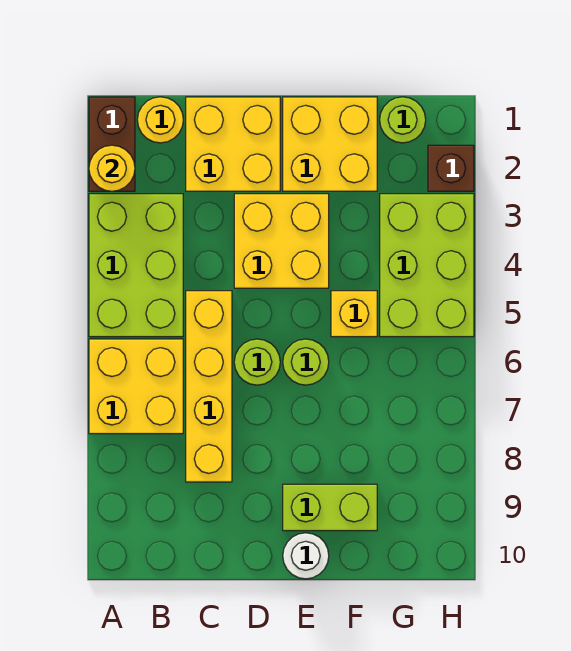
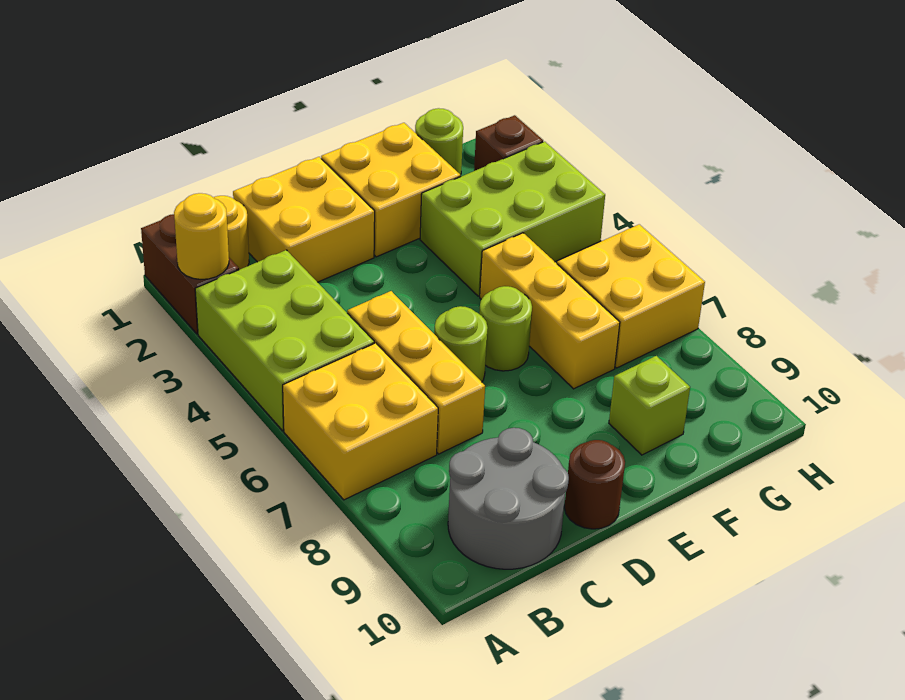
none -> grey 2x2 round brick [448,428,569,569]
yellow 1x4 brick [186,291,232,482] -> yellow 1x3 brick [347,291,485,454]
yellow 2x2 brick [234,194,329,288] -> yellow 2x2 brick moved to [557,224,705,368]
none -> brown 1x1 round brick [564,440,625,529]
lime 1x2 brick [283,484,377,531] -> lime 1x1 brick [609,356,690,455]
white 1x1 round brick [283,533,329,579] -> none
yellow 1x1 brick [331,291,377,337] -> yellow 1x3 brick [480,233,620,389]
lime 2x3 brick [380,194,474,337] -> lime 2x3 brick turned to [420,142,605,296]

